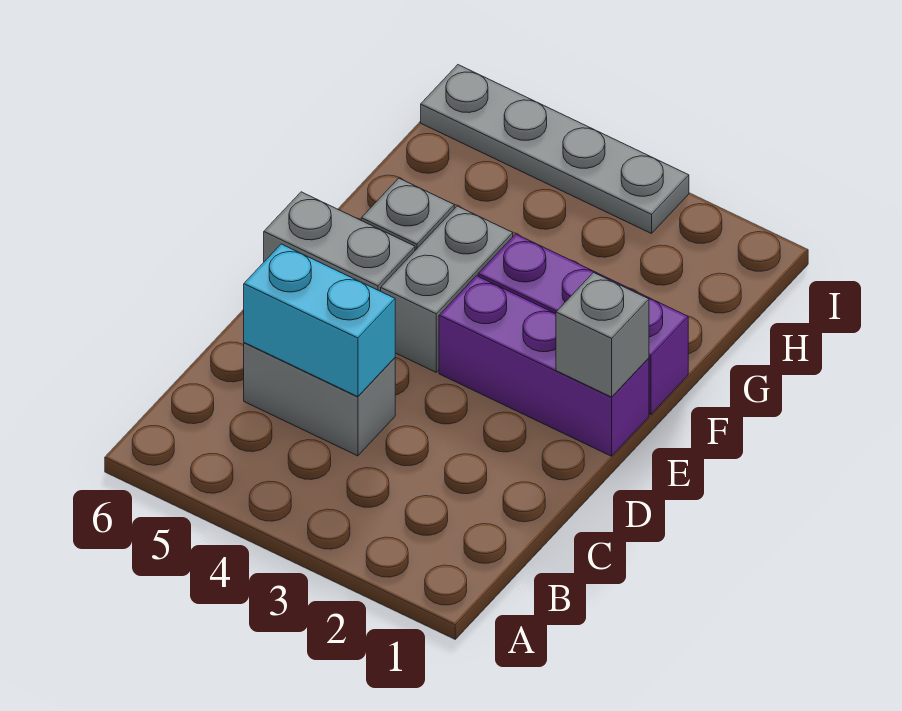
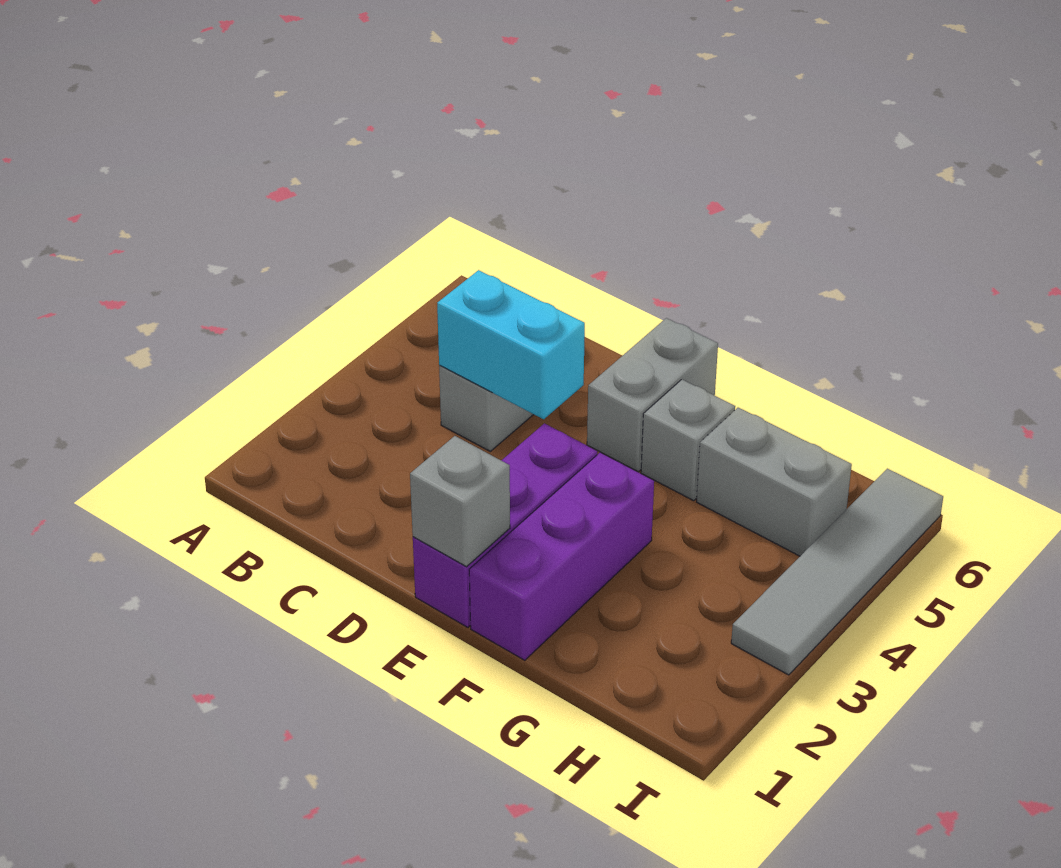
cyan 1x2 brick [244,244,395,397] -> cyan 1x2 brick turned to [437,270,585,419]
grey 1x2 brick [381,206,513,372] -> grey 1x2 brick moved to [697,408,852,556]
grey 1x4 plate [421,65,689,234] -> grey 1x4 tile [731,469,943,675]

